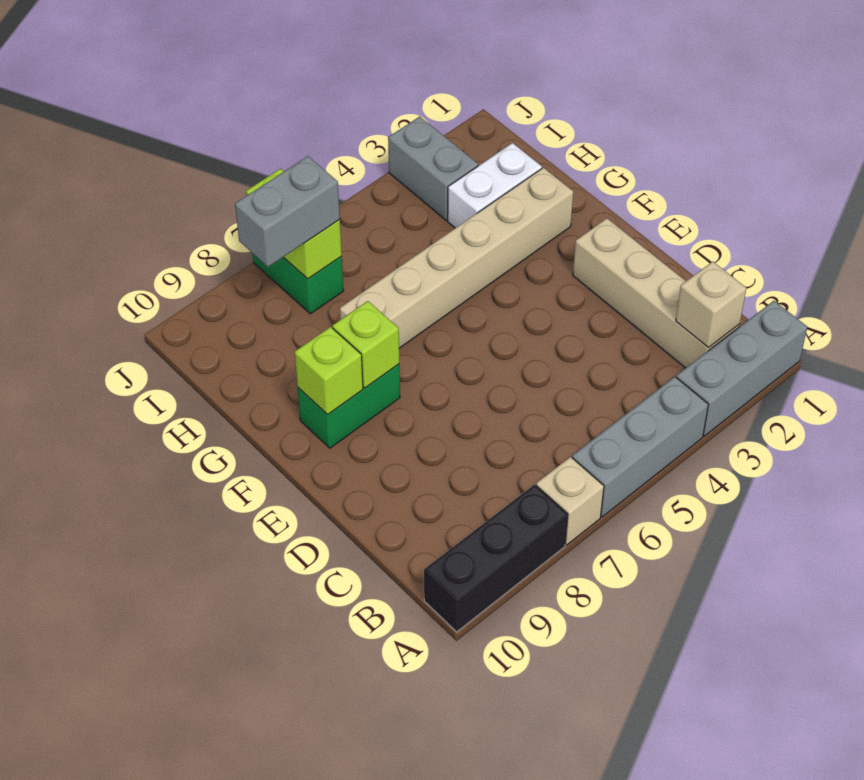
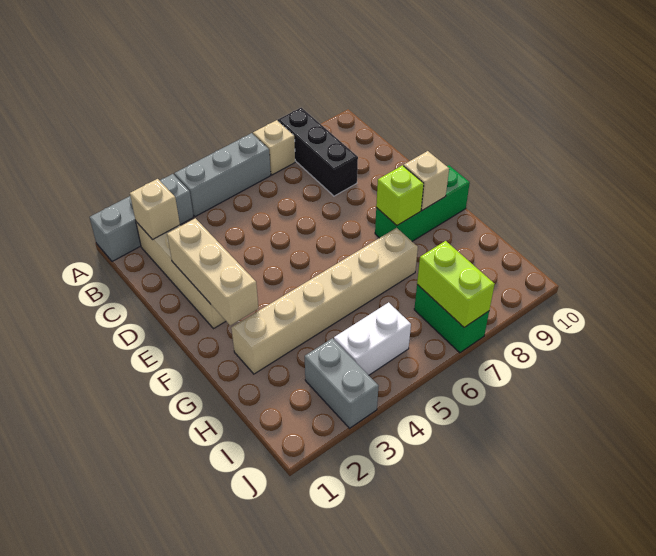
black 1x3 brick [424,485,568,632] -> black 1x3 brick turned to [278,108,358,196]
none -> tan 1x3 brick [167,218,258,325]
green 1x2 brick [298,364,400,448] -> green 1x3 brick [375,165,470,241]
lime 1x1 brick [295,327,363,415] -> tan 1x1 brick [404,151,449,210]
white 1x2 brick [448,143,542,228] -> white 1x2 brick moved to [334,302,411,375]
grey 1x2 brick [235,156,340,267] -> none

